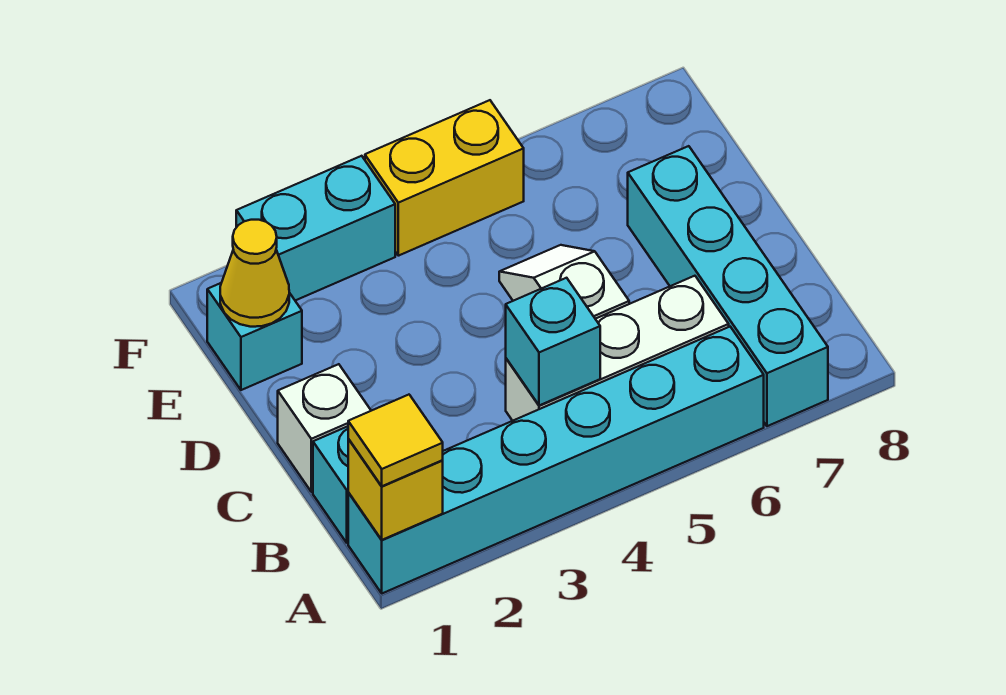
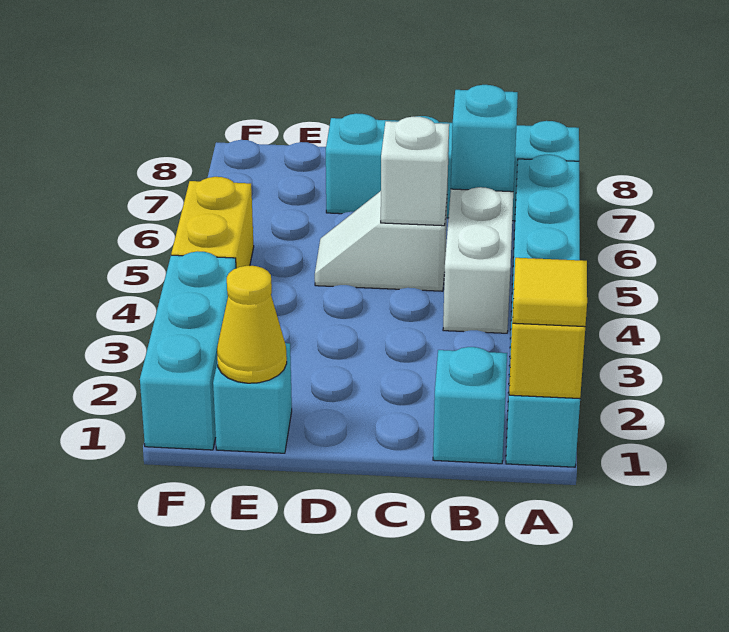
cyan 1x1 brick [506,278,600,405] -> cyan 1x1 brick moved to [451,85,518,192]
white 1x1 brick [278,364,371,492] -> white 1x1 brick moved to [381,117,449,226]
cyan 1x2 brick [236,156,395,301] -> cyan 1x3 brick [140,251,236,450]

